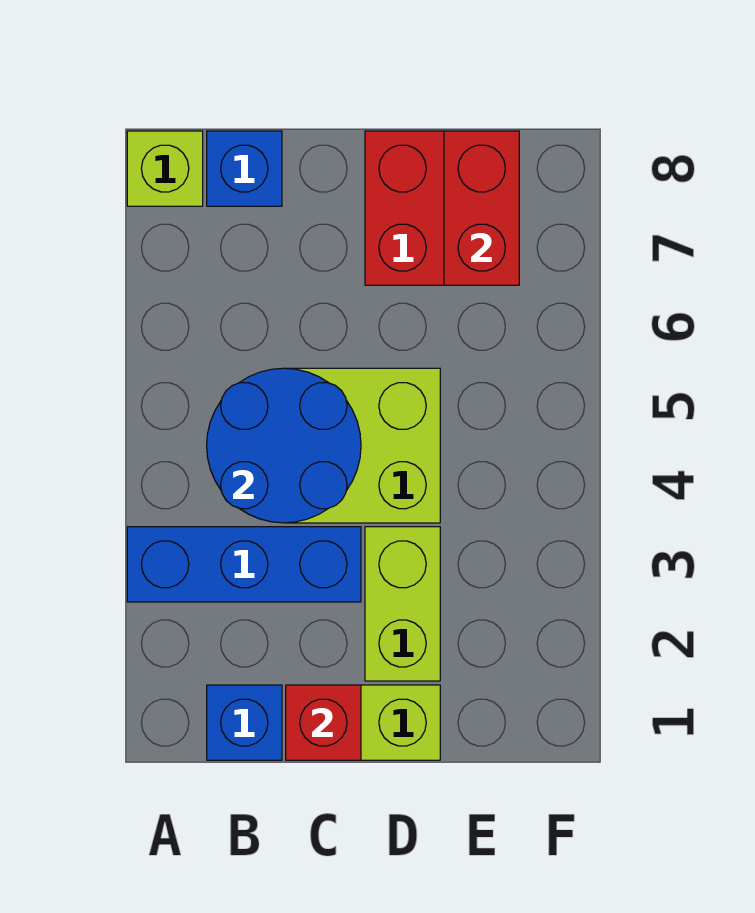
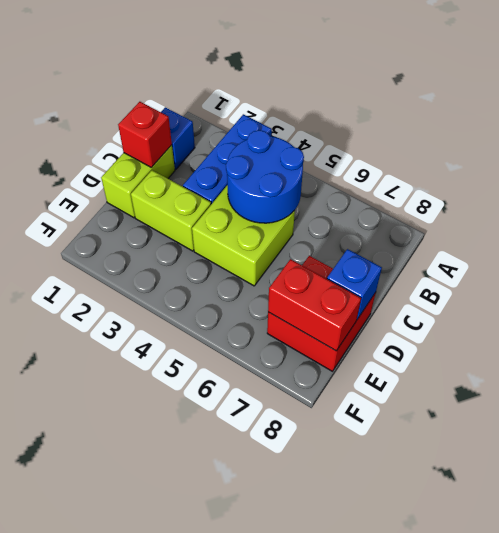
lime 1x1 brick [127,131,203,206] -> none
blue 1x1 brick [207,131,282,206] -> blue 1x1 brick moved to [327,249,382,319]

